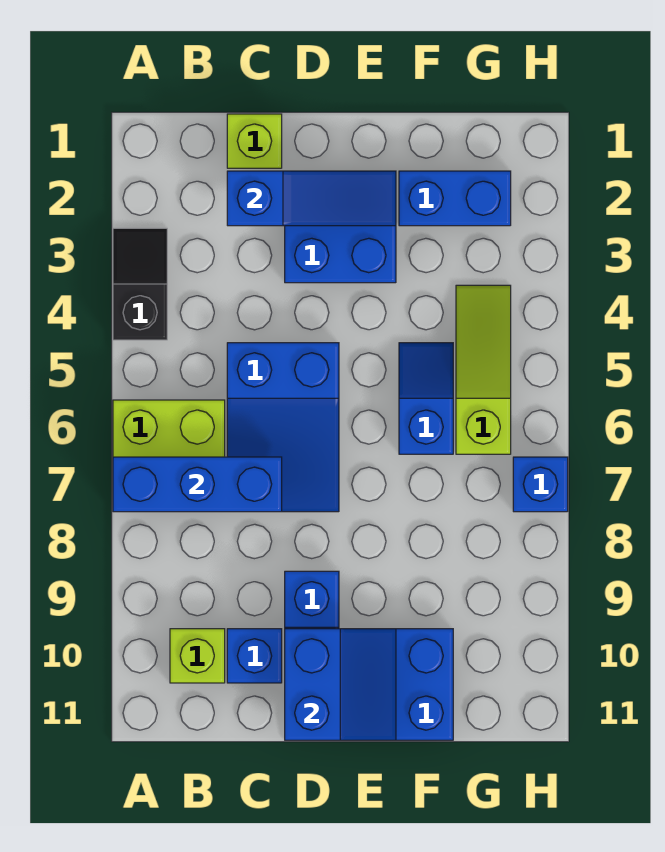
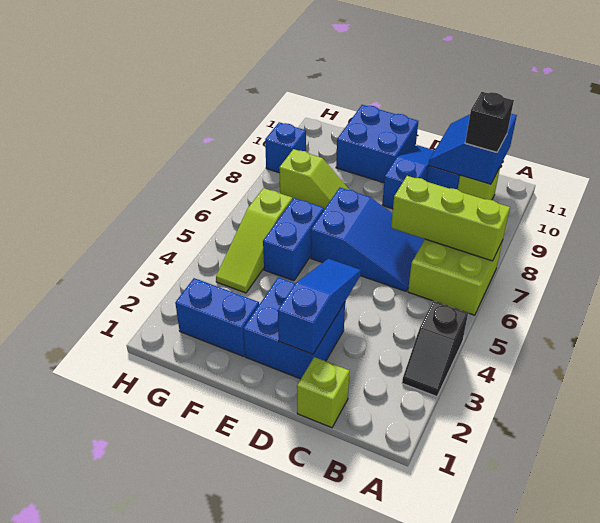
blue 1x3 brick [113,457,282,512] -> lime 1x3 brick [391,176,510,261]
none -> black 1x1 brick [465,92,514,152]
blue 1x3 slope [227,171,396,226] -> blue 1x3 slope turned to [278,259,361,354]
blue 2x3 slope [227,343,339,512] -> blue 2x3 slope turned to [311,188,424,291]
blue 2x2 slope [285,629,396,740] -> blue 2x2 slope moved to [428,114,517,184]
blue 1x2 slope [399,343,453,454] -> blue 1x2 brick [263,198,324,281]
none -> lime 1x2 slope [279,149,349,209]
blue 1x1 brick [513,457,568,512] -> blue 1x1 brick moved to [265,122,306,173]

